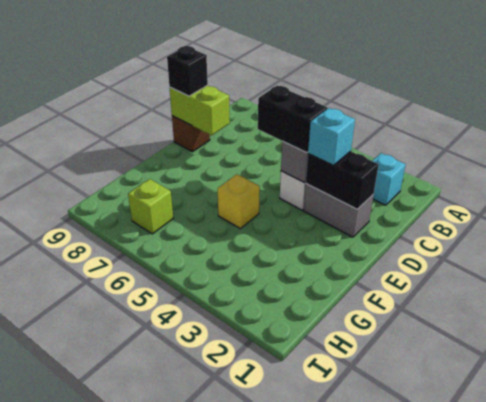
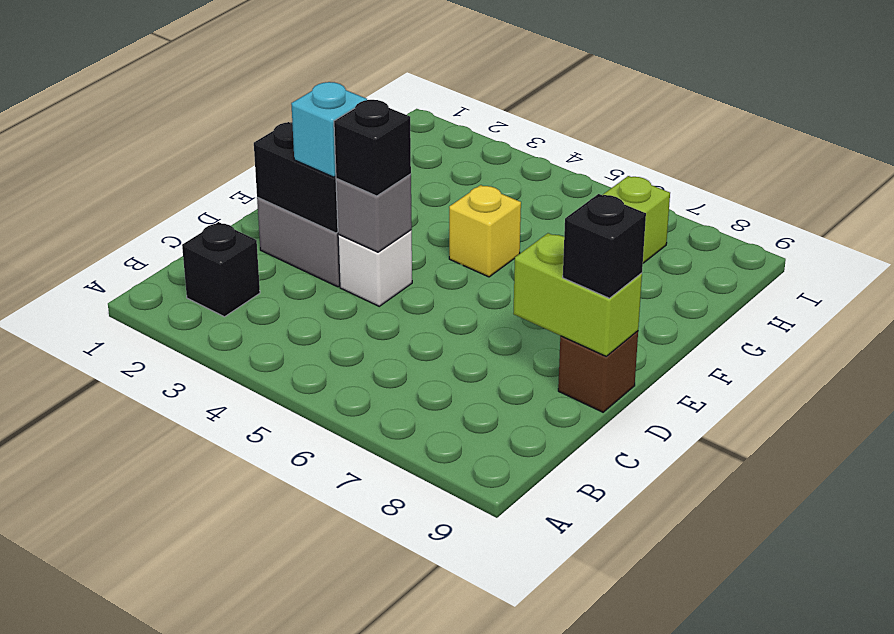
cyan 1x1 brick [372,153,406,205] -> black 1x1 brick [182,222,260,317]
black 1x2 brick [258,86,327,153] -> black 1x1 brick [334,100,411,196]

